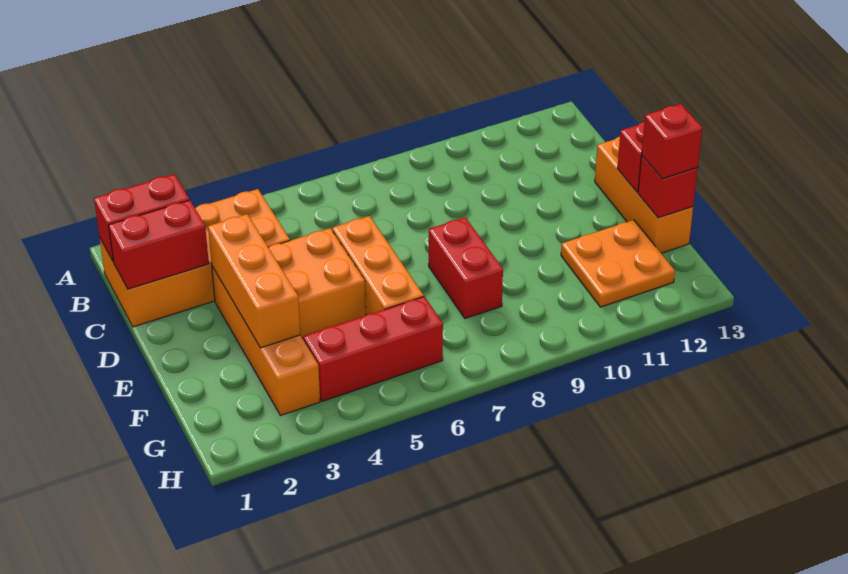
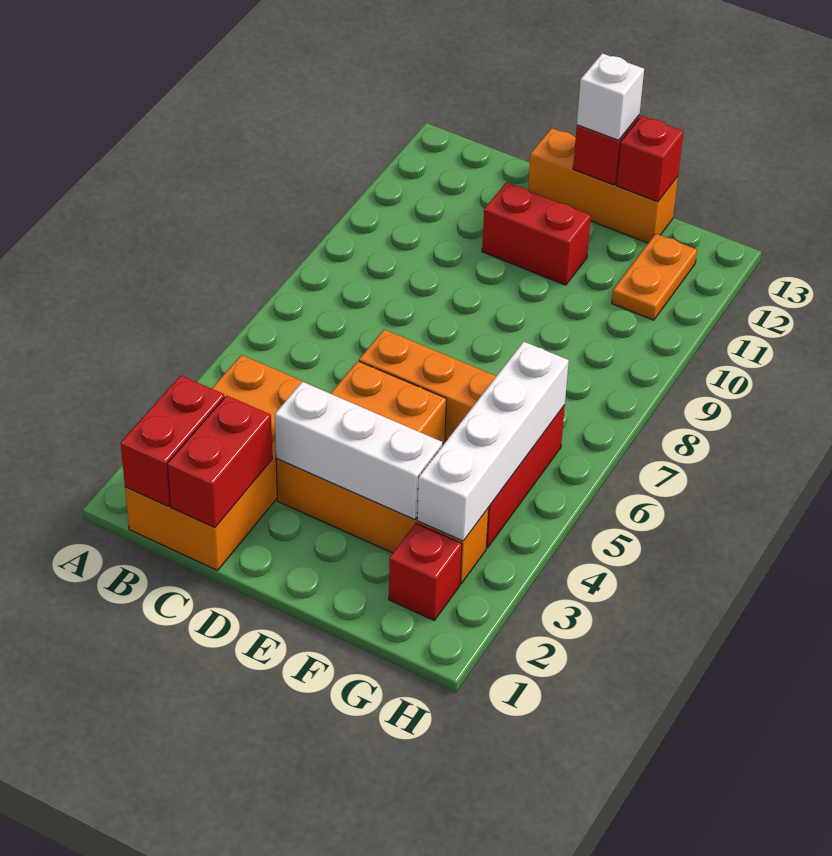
orange 1x3 brick [208,214,300,348] -> white 1x3 brick [275,382,442,520]
red 1x2 brick [429,217,503,318] -> red 1x2 brick moved to [482,182,591,285]
none -> white 1x1 brick [577,53,644,140]
orange 2x2 plate [561,220,675,307] -> orange 1x2 plate [612,234,697,320]
red 1x1 brick [642,104,702,179] -> red 1x1 brick moved to [389,523,462,620]
none -> white 1x4 brick [417,342,569,541]

